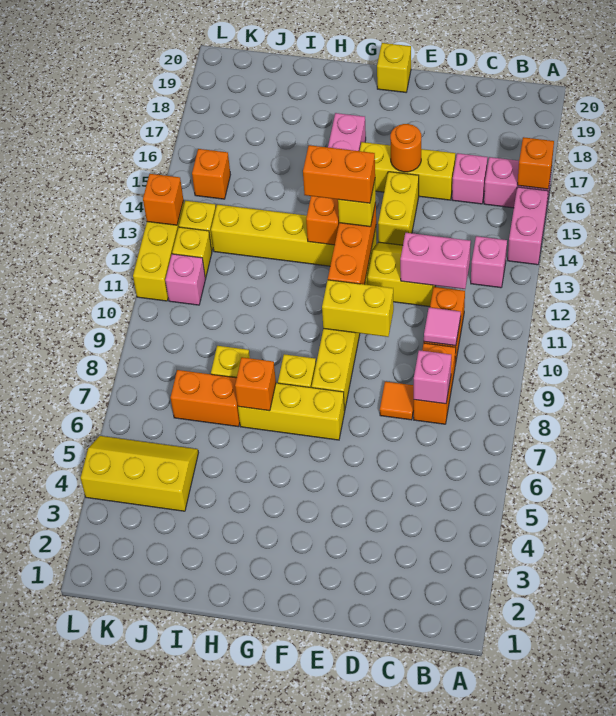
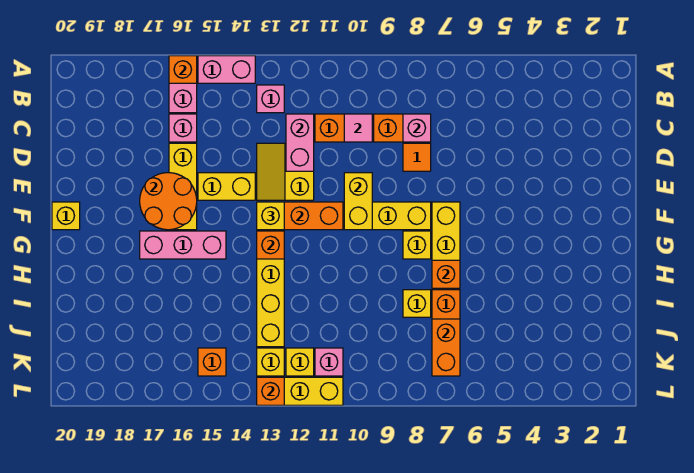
orange 1x1 round brick [390,124,421,172] -> orange 2x2 round brick [140,173,197,230]
orange 1x2 brick [303,145,375,203] -> orange 1x2 brick moved to [432,319,460,376]
yellow 2x3 slope [81,436,198,511] -> none

